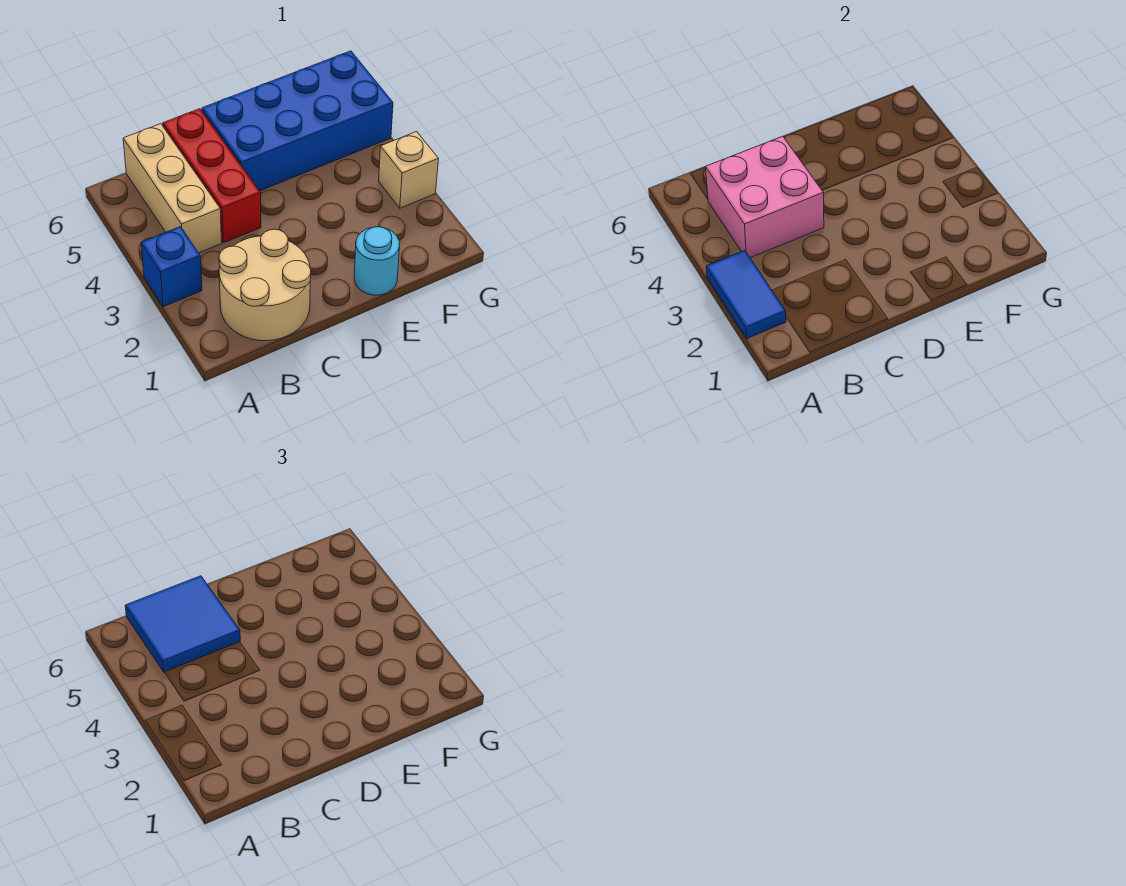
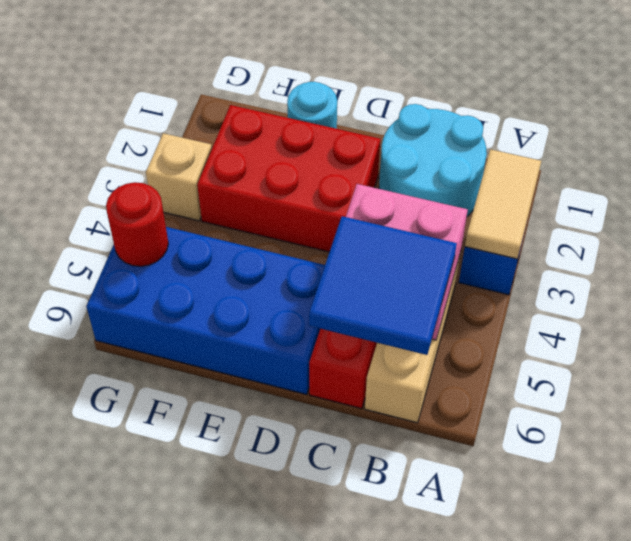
blue 1x2 tile [706,250,786,338] -> tan 1x2 tile [465,149,541,259]
tan 2x2 round brick [219,229,311,341] -> cyan 2x2 round brick [379,104,487,216]
none -> red 2x3 brick [197,105,380,252]
none -> red 1x1 round brick [106,182,168,266]

